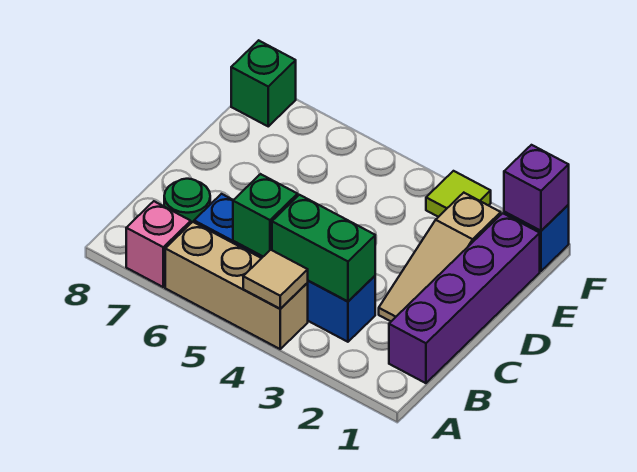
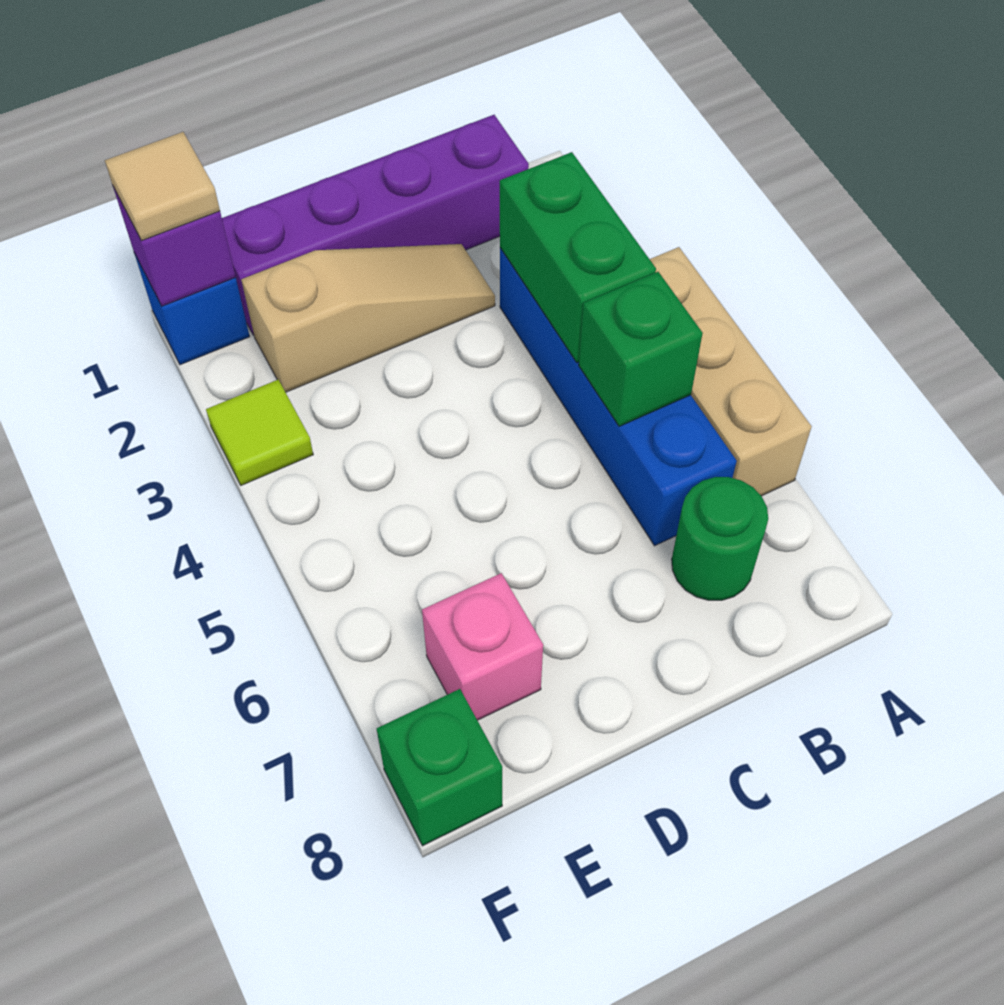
tan 1x1 tile [243,250,308,309] -> tan 1x1 tile moved to [105,132,220,241]
pink 1x1 brick [126,201,191,287] -> pink 1x1 brick moved to [422,573,543,720]

